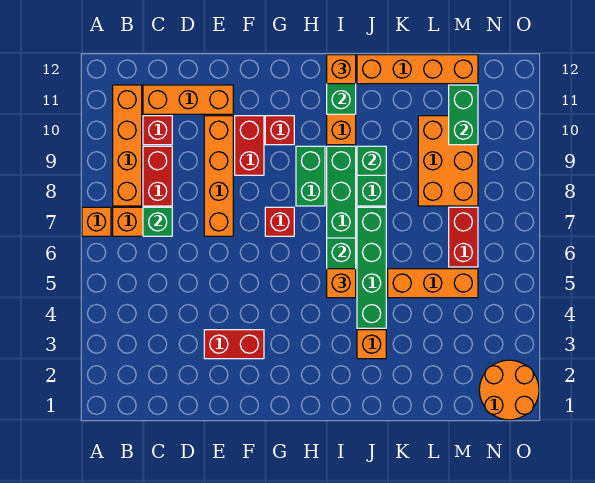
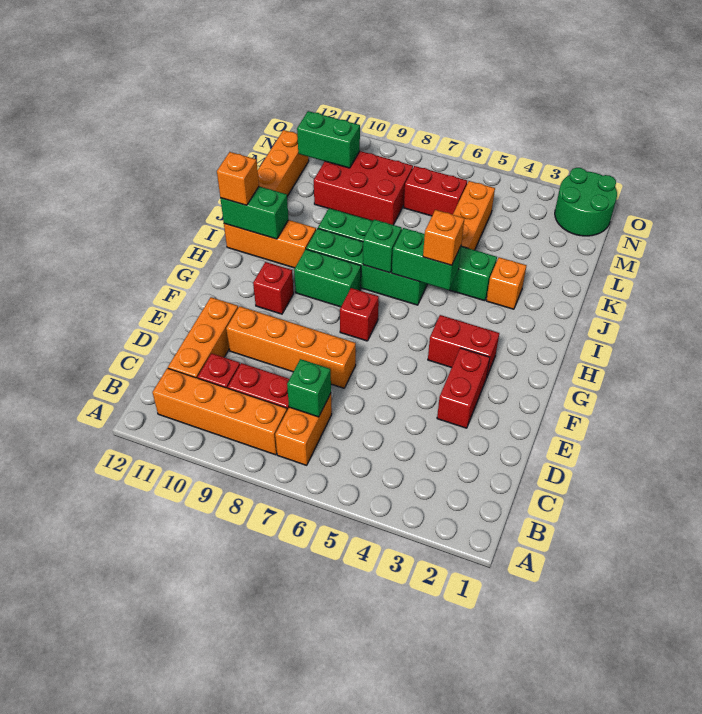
orange 1x1 brick [82,207,111,236] -> none
red 1x2 brick [235,116,264,175] -> red 1x2 brick moved to [428,315,499,378]
green 1x1 brick [357,146,386,175] -> green 1x1 brick moved to [363,220,402,273]
orange 2x3 brick [418,116,478,206] -> red 2x3 brick [314,151,413,225]
orange 2x2 round brick [479,360,539,420] -> green 2x2 round brick [555,168,617,236]

